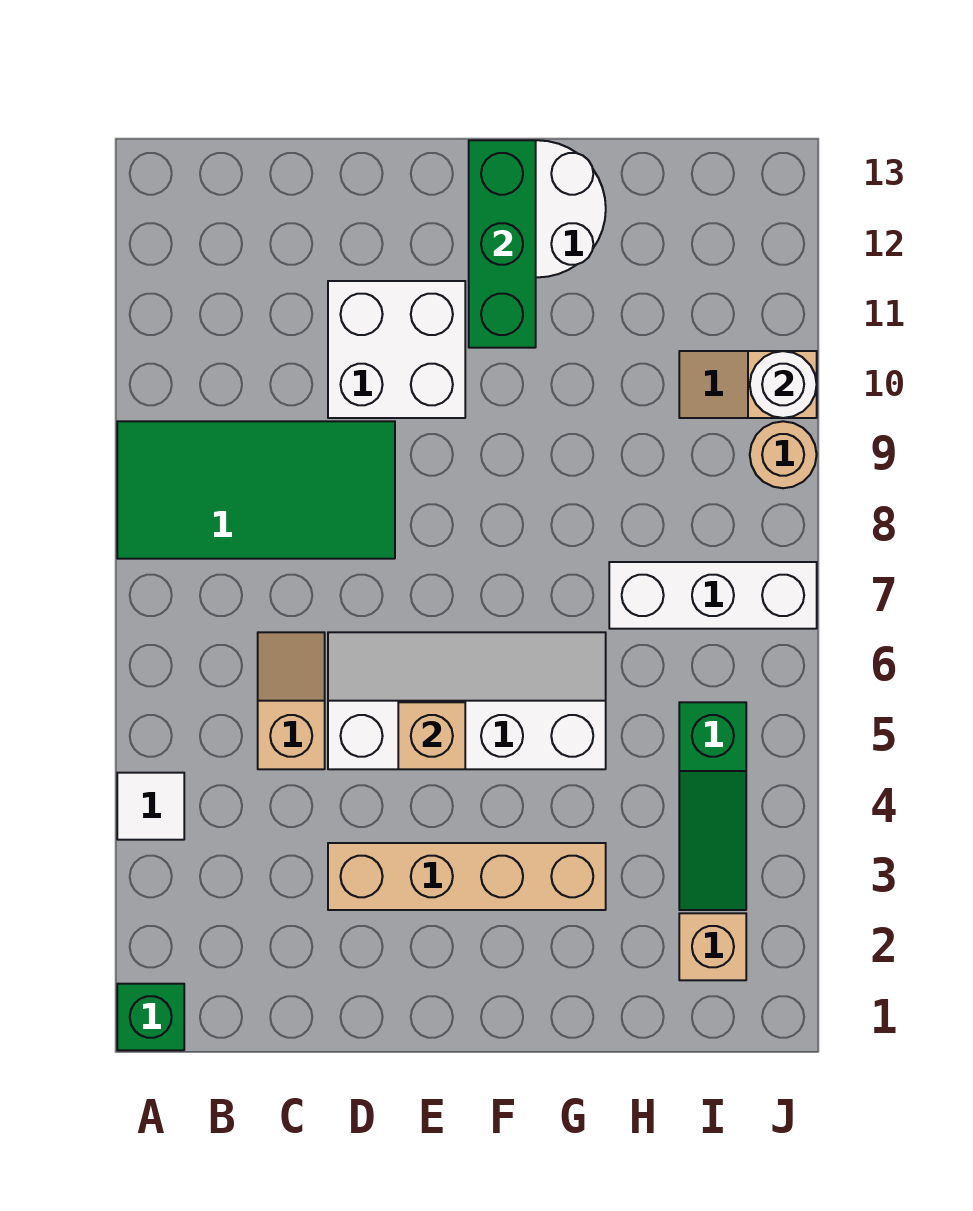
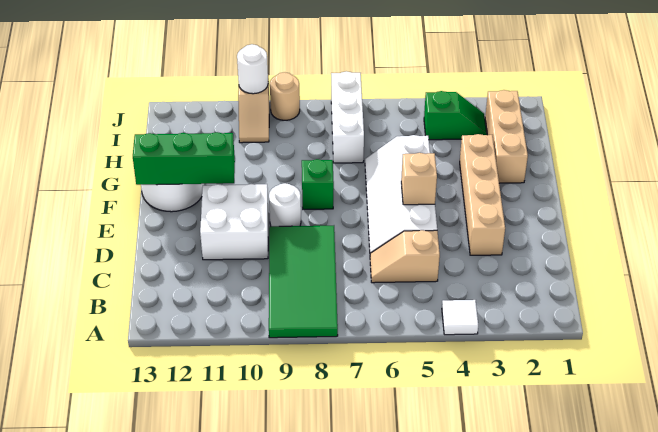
green 1x1 brick [117,984,184,1050] -> green 1x1 brick moved to [302,159,334,209]
none -> white 1x1 round brick [269,183,301,226]
tan 1x1 brick [679,913,746,980] -> tan 1x3 brick [485,90,528,183]
green 1x3 slope [679,702,746,910] -> green 1x2 slope [424,91,487,140]

